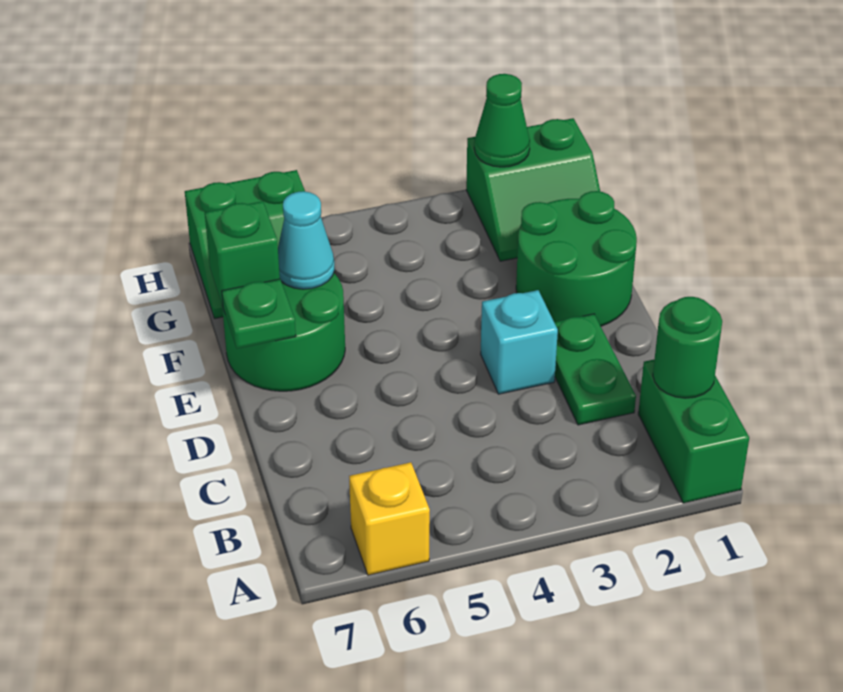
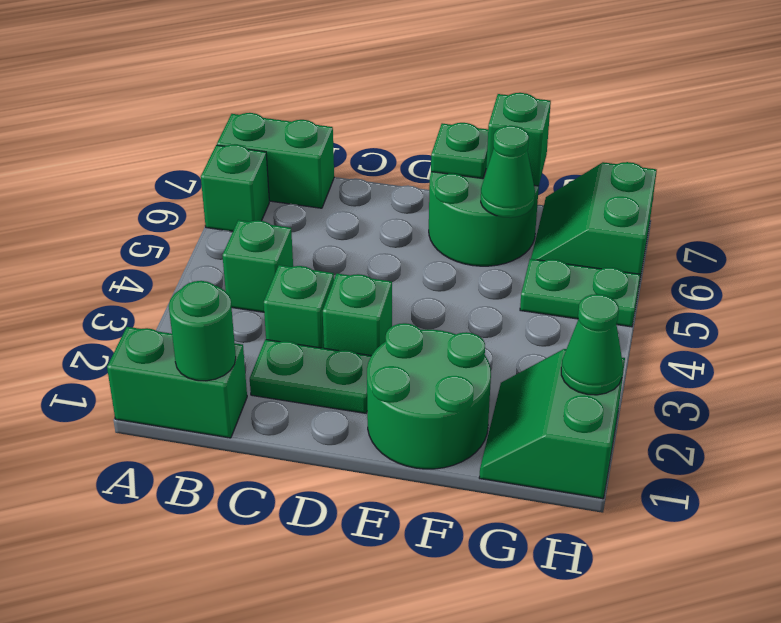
yellow 1x1 brick [349,462,430,575] -> green 1x1 brick [201,145,269,231]
none -> green 1x2 brick [217,113,334,208]
none -> green 1x1 brick [222,220,293,312]
none -> green 1x1 brick [264,265,334,348]
cyan 1x1 brick [481,290,558,394] -> green 1x1 brick [323,274,392,356]
cyan 1x1 cone [278,191,335,289] -> green 1x1 cone [481,126,535,218]
none -> green 1x2 plate [520,259,640,327]

